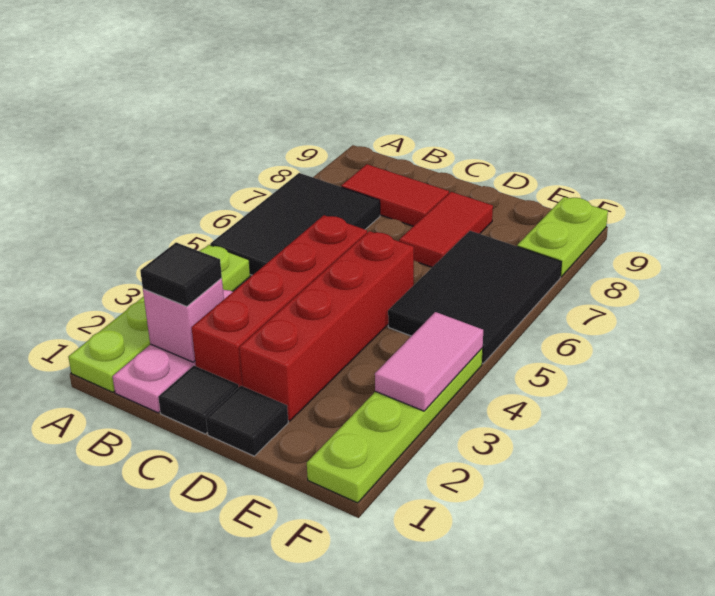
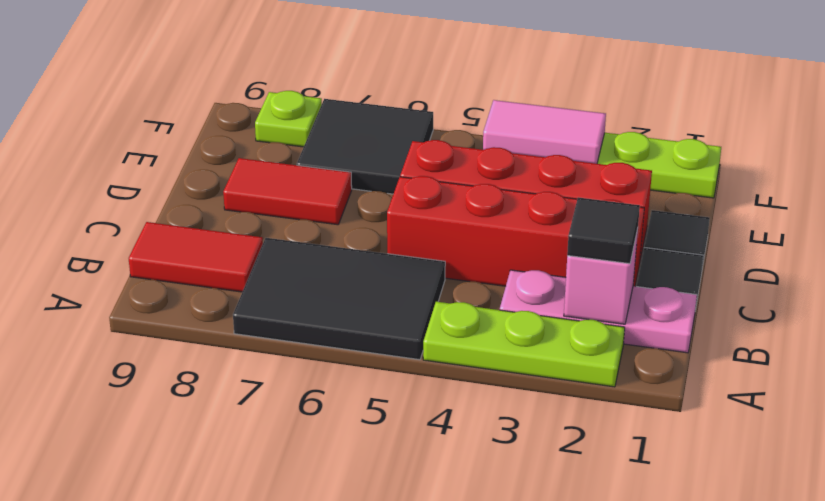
lime 1x4 plate [68,245,250,392] -> lime 1x3 plate [423,302,625,387]
red 1x2 tile [341,164,449,226] -> red 1x2 tile turned to [129,222,263,292]
black 2x3 tile [388,231,561,363] -> black 2x2 tile [297,99,433,194]
lime 1x2 plate [517,197,608,277] -> lime 1x1 plate [255,91,322,147]

